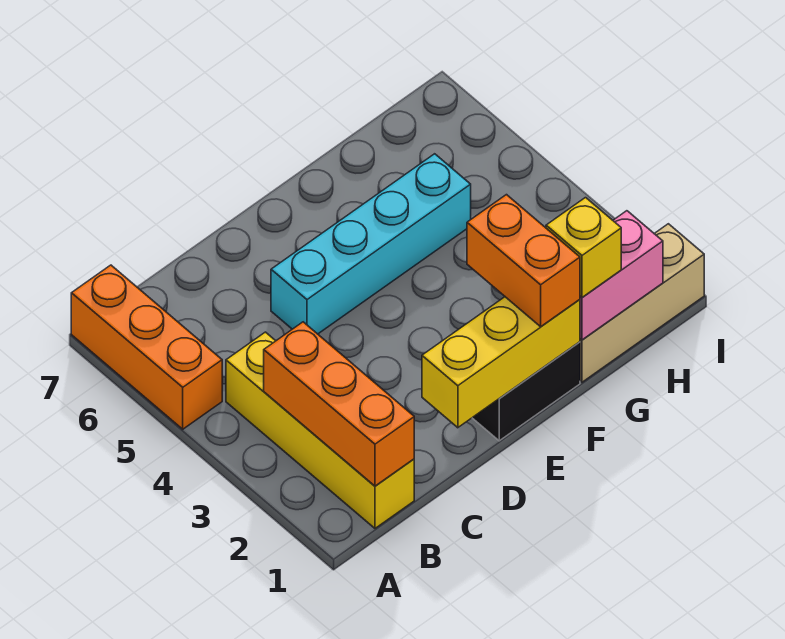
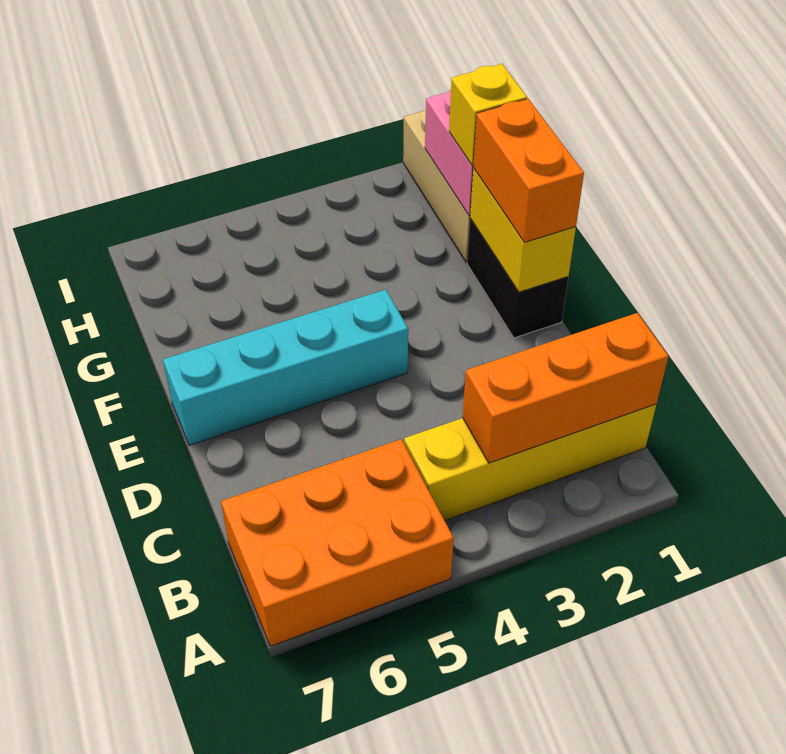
orange 1x3 brick [71,265,222,429] -> orange 2x3 brick [221,439,454,646]
yellow 1x3 brick [422,297,580,428] -> yellow 1x2 brick [470,168,576,292]
cyan 1x4 brick [271,154,471,334] -> cyan 1x4 brick turned to [163,290,408,445]
orange 1x2 brick [467,195,580,327] -> orange 1x2 brick turned to [473,99,584,242]

